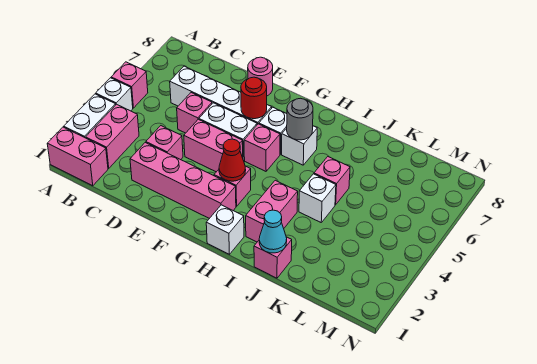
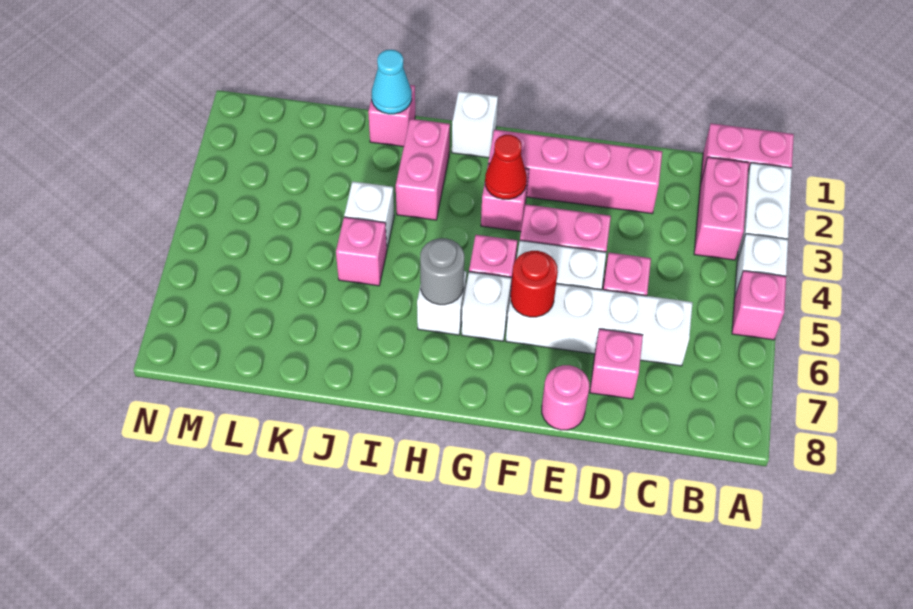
pink 1x1 brick [146,126,183,160] -> pink 1x1 brick moved to [590,329,643,399]

